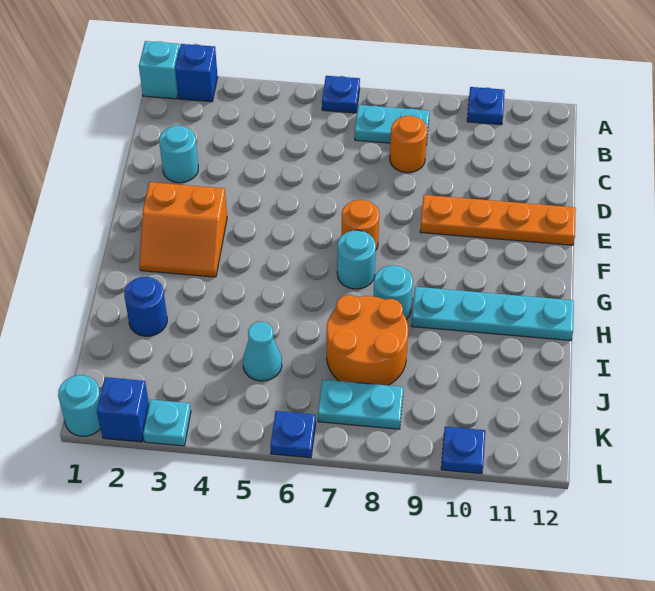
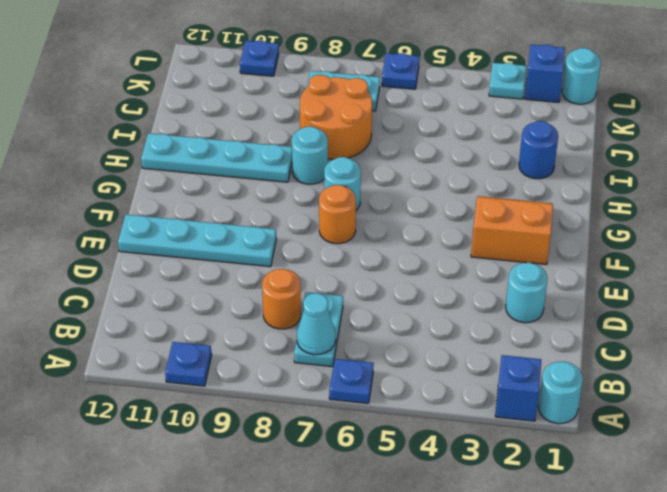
cyan 1x1 brick [139,41,180,99] -> cyan 1x1 round brick [538,362,583,424]
cyan 1x2 plate [355,105,430,145] -> cyan 1x2 plate turned to [294,292,343,367]
orange 1x4 plate [420,195,576,245] -> cyan 1x4 plate [118,214,276,267]
cyan 1x1 cone [243,322,282,381] -> cyan 1x1 cone moved to [297,293,336,355]

